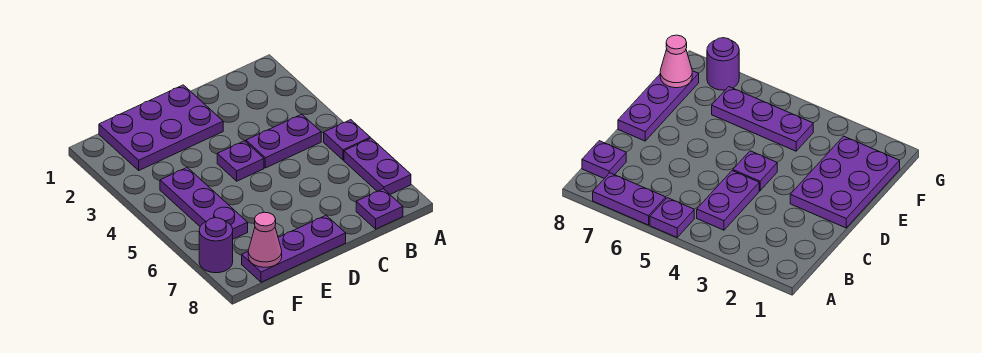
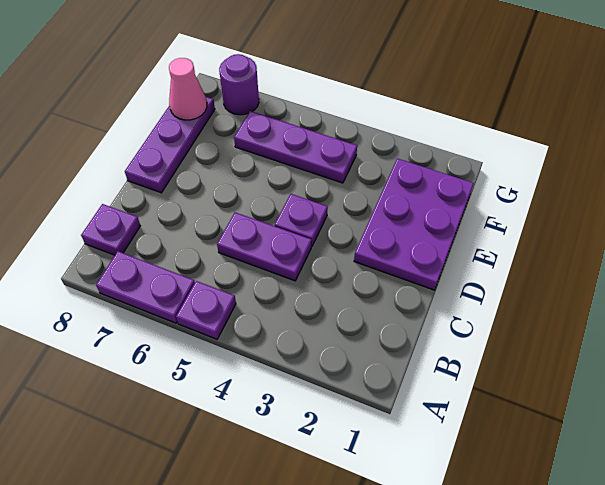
purple 1x2 plate [246,114,321,168] -> purple 1x2 plate turned to [217,212,312,281]

